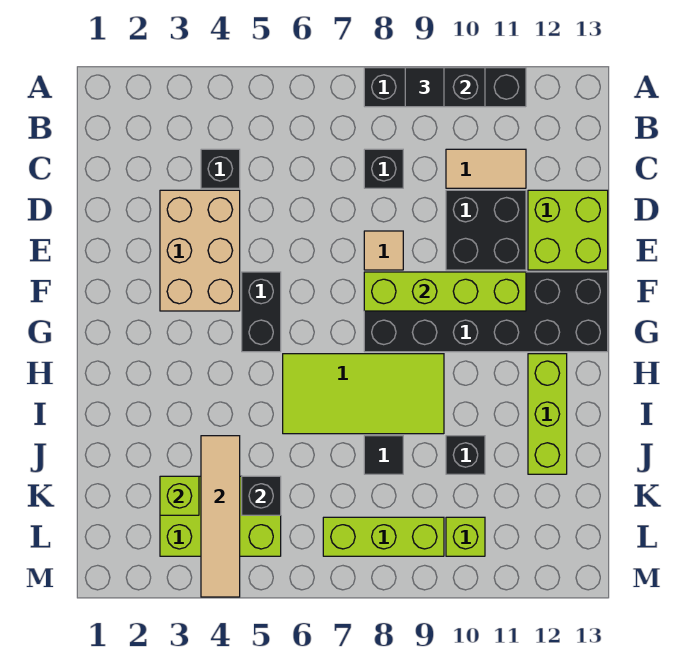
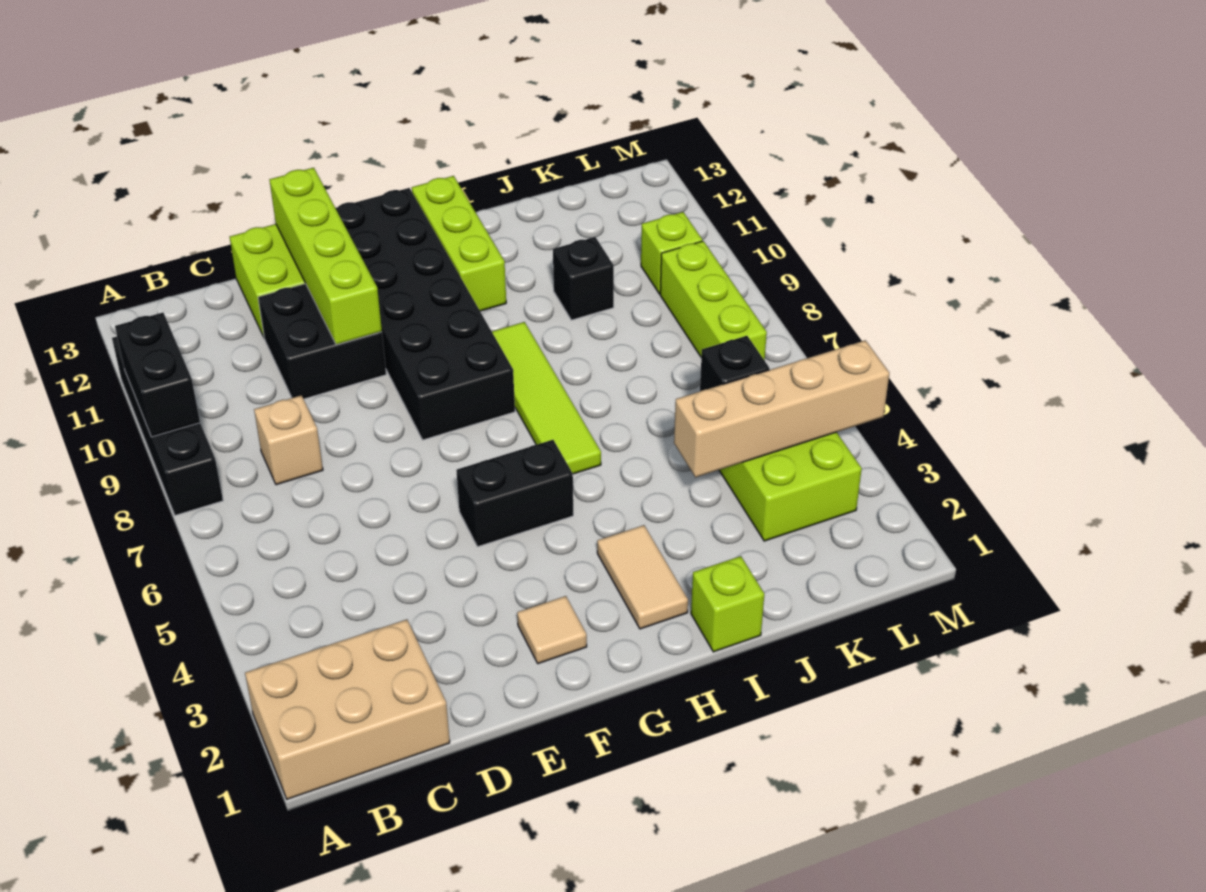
black 1x1 tile [405,68,444,107] -> none
black 1x1 brick [201,149,240,188] -> none
black 1x1 brick [364,149,403,188] -> tan 1x1 brick [254,395,323,485]
tan 1x2 tile [446,149,526,188] -> tan 1x2 tile moved to [597,525,688,629]
tan 2x3 brick [160,190,240,311] -> tan 2x3 brick moved to [245,620,450,799]
tan 1x1 tile [364,231,403,270] -> tan 1x1 tile moved to [517,596,587,664]
lime 1x4 brick [364,272,526,311] -> lime 1x4 brick moved to [269,168,382,345]
lime 2x4 tile [283,354,444,434] -> lime 1x4 tile [492,322,601,474]
lime 1x3 brick [528,354,567,474] -> lime 1x3 brick turned to [412,176,506,311]
tan 1x4 tile [201,436,240,597] -> tan 1x4 brick [674,340,889,477]
black 1x1 tile [364,436,403,474] -> none
lime 1x1 brick [160,476,199,515] -> lime 1x1 brick moved to [691,556,764,652]

